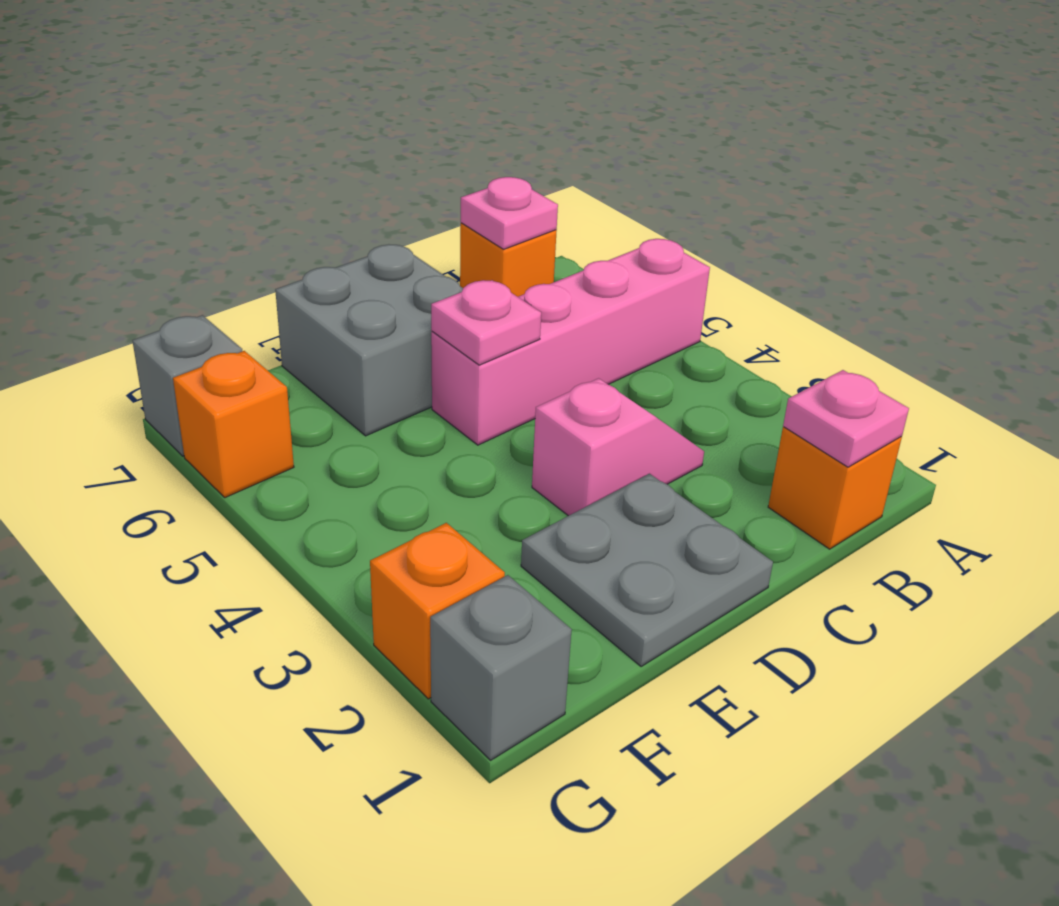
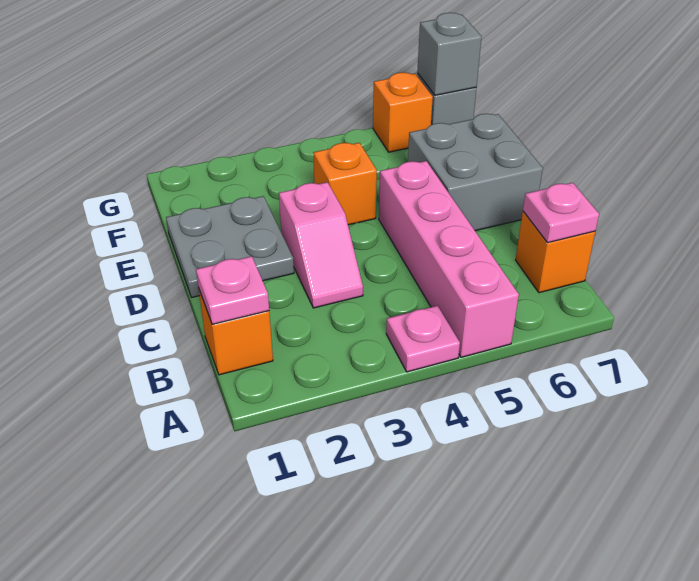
pink 1x1 plate [431,280,541,365] -> pink 1x1 plate moved to [386,306,460,372]
grey 1x1 brick [430,575,572,760] -> grey 1x1 brick moved to [417,13,482,95]
orange 1x1 brick [370,523,505,699] -> orange 1x1 brick moved to [313,143,377,225]

